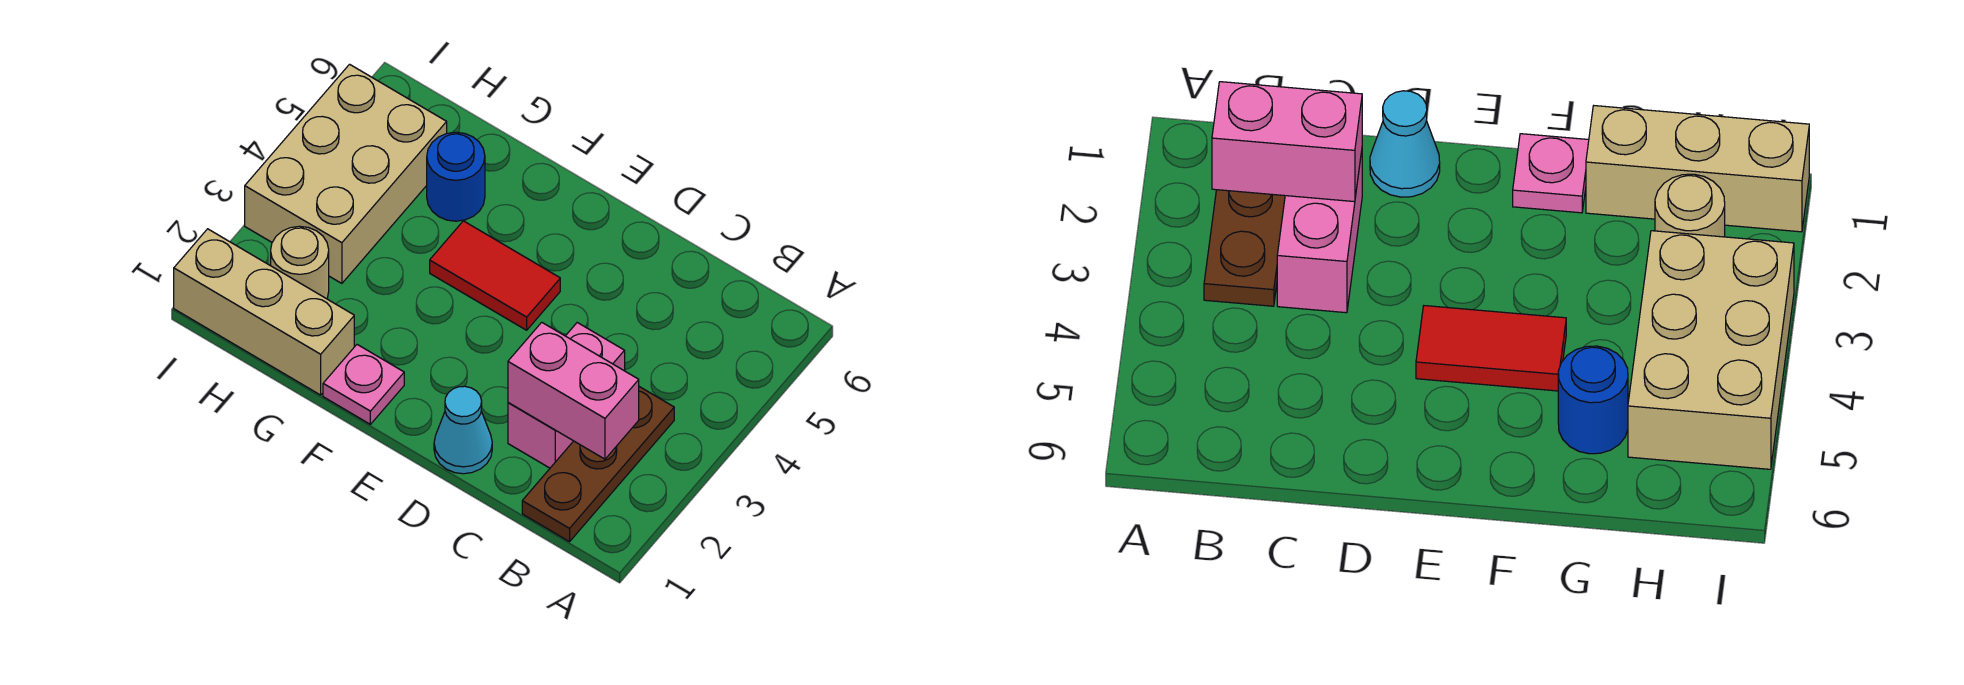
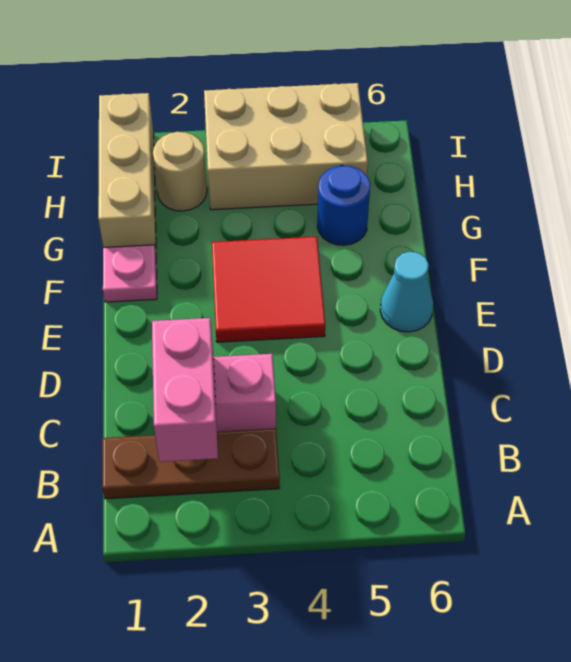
cyan 1x1 cone [434,386,492,474] -> cyan 1x1 cone moved to [380,252,433,332]
red 1x2 tile [430,221,560,330] -> red 2x2 tile [212,237,325,342]

